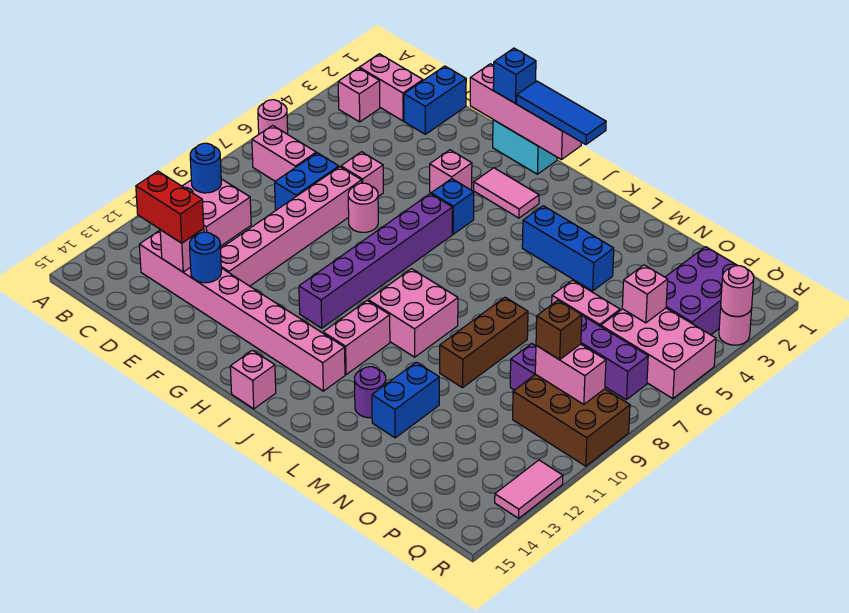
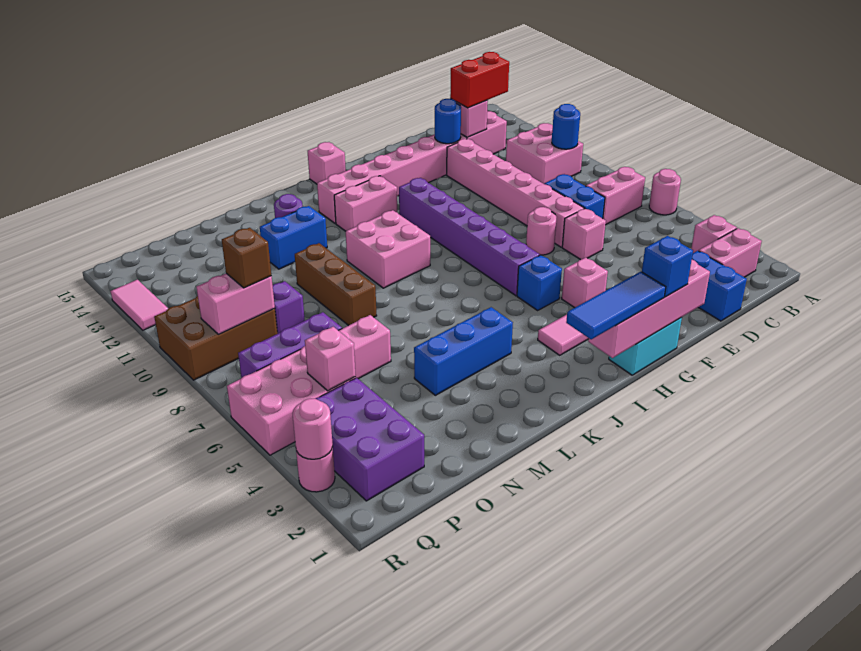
pink 1x2 brick [323,301,390,375] -> pink 1x2 brick turned to [334,176,397,231]
blue 1x2 brick [372,362,439,438] -> blue 1x2 brick turned to [260,206,327,269]

